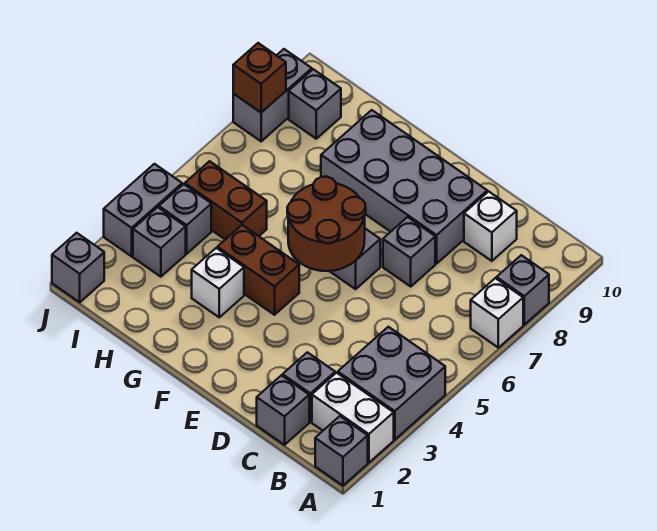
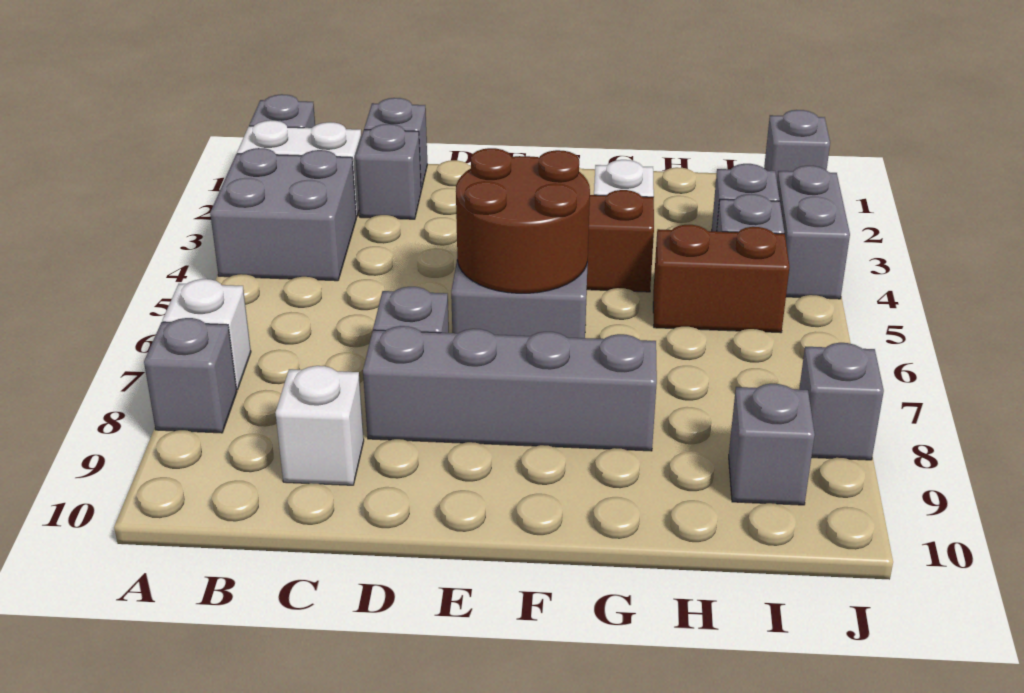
grey 2x4 brick [321,110,487,264] -> grey 1x4 brick [363,326,657,451]
grey 1x2 brick [233,49,312,141] -> grey 1x1 brick [799,343,884,460]
brown 1x1 brick [233,43,286,112] -> none

